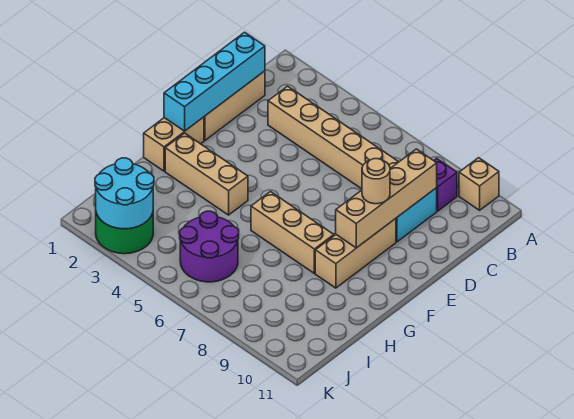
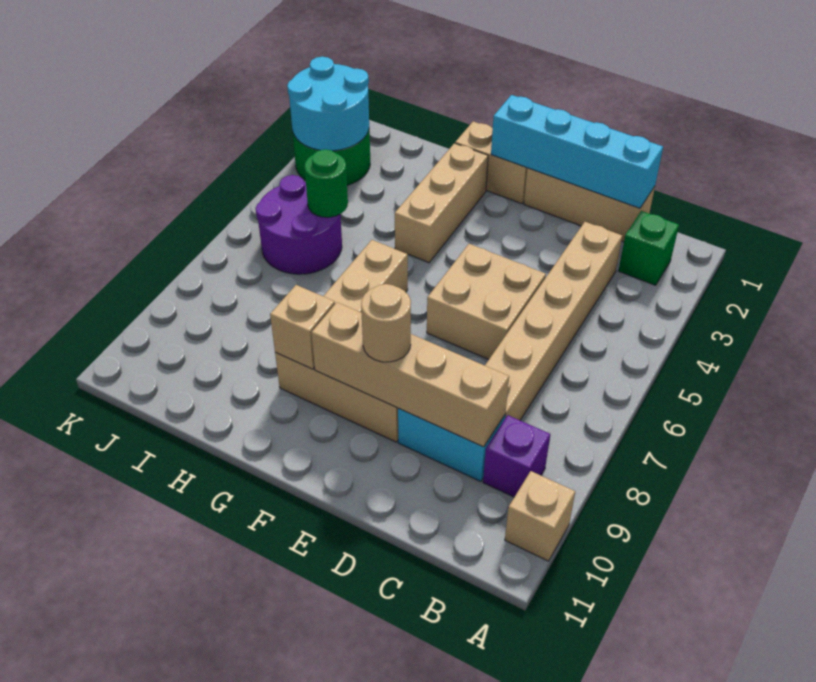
none -> green 1x1 brick [618,211,679,285]
none -> tan 2x2 brick [427,244,546,359]
none -> tan 1x1 brick [270,285,335,369]
none -> green 1x1 round brick [305,149,348,217]

